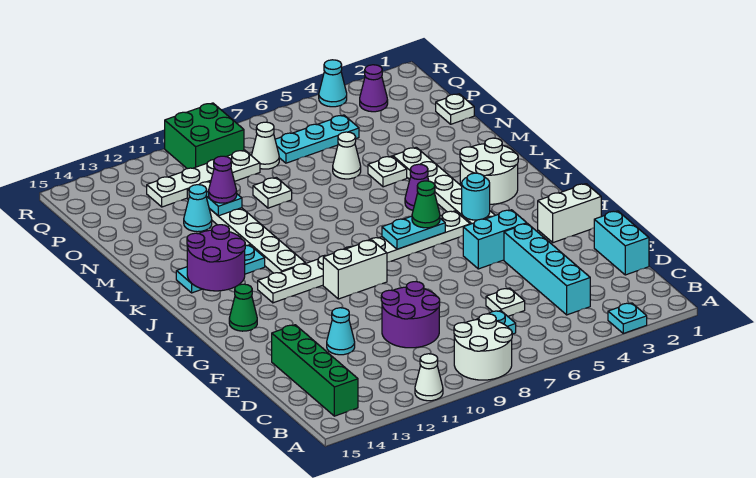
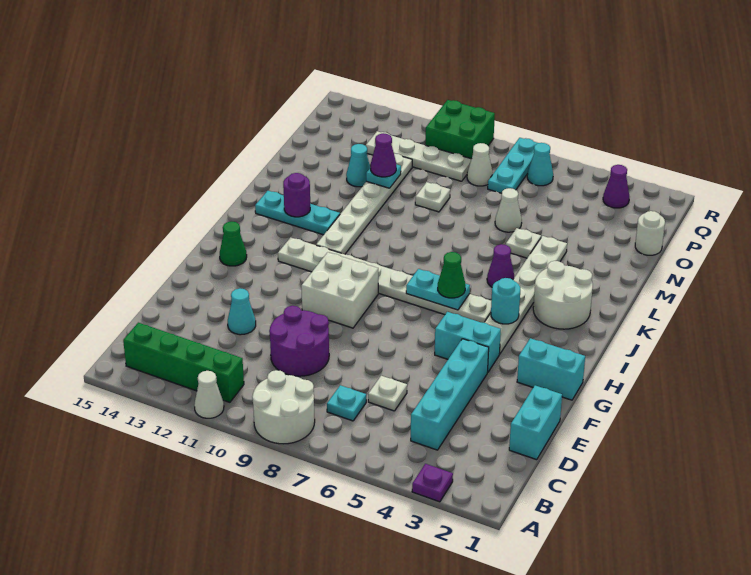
cyan 1x1 plate [608,303,647,333] -> purple 1x1 plate [412,464,453,502]
green 1x4 brick [272,325,358,416] -> green 1x4 brick turned to [123,323,244,402]
white 1x2 brick [538,184,601,243] -> cyan 1x2 brick [517,338,585,400]
white 1x2 brick [323,240,387,299] -> white 2x2 brick [301,252,378,328]
purple 2x2 round brick [187,225,245,291] -> purple 1x1 round brick [283,173,310,217]
white 1x1 plate [436,94,474,124] -> white 1x1 round brick [635,211,665,255]
cyan 1x3 plate [275,115,359,163] -> cyan 1x3 plate turned to [488,138,538,193]
cyan 1x1 cone [319,60,347,107] -> cyan 1x1 cone moved to [527,143,553,186]

